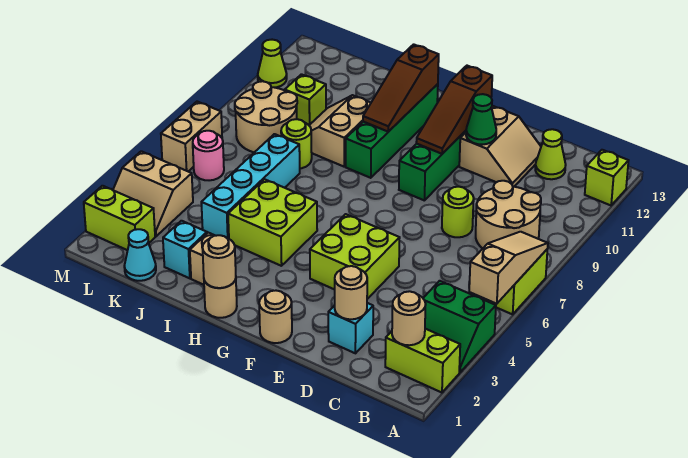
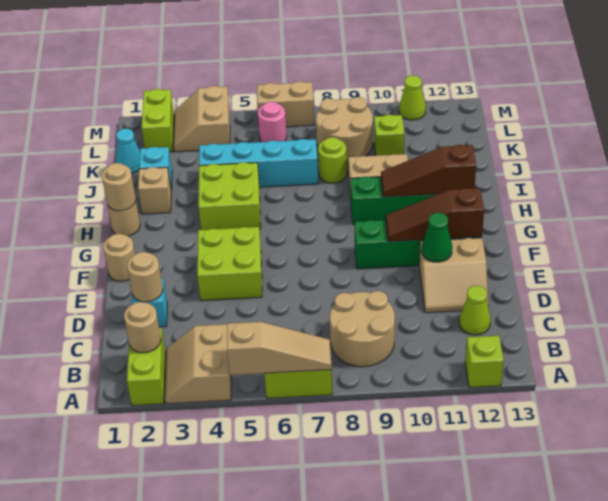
green 2x2 slope [423,281,496,373] -> tan 2x2 slope [165,324,231,404]
lime 1x1 round brick [442,187,474,237] -> none

